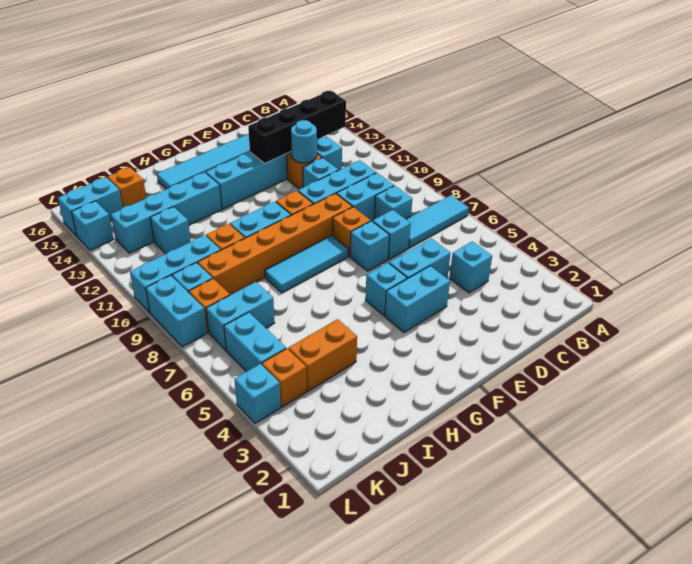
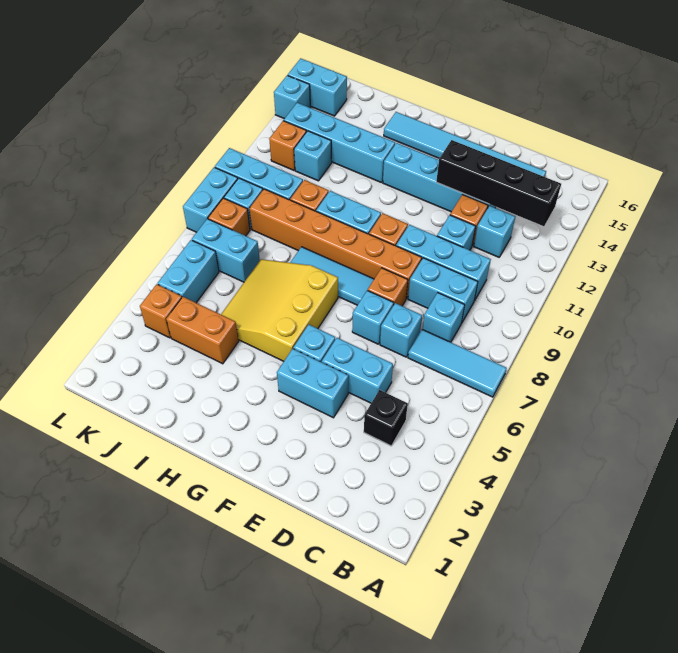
cyan 1x1 brick [450,241,492,293] -> black 1x1 brick [364,390,408,446]
cyan 1x1 round brick [291,120,317,163] -> none
none -> yellow 3x3 slope [221,259,338,361]
orange 1x1 brick [107,167,146,207] -> orange 1x1 brick moved to [269,121,306,170]
cyan 1x1 brick [234,364,281,424] -> none

